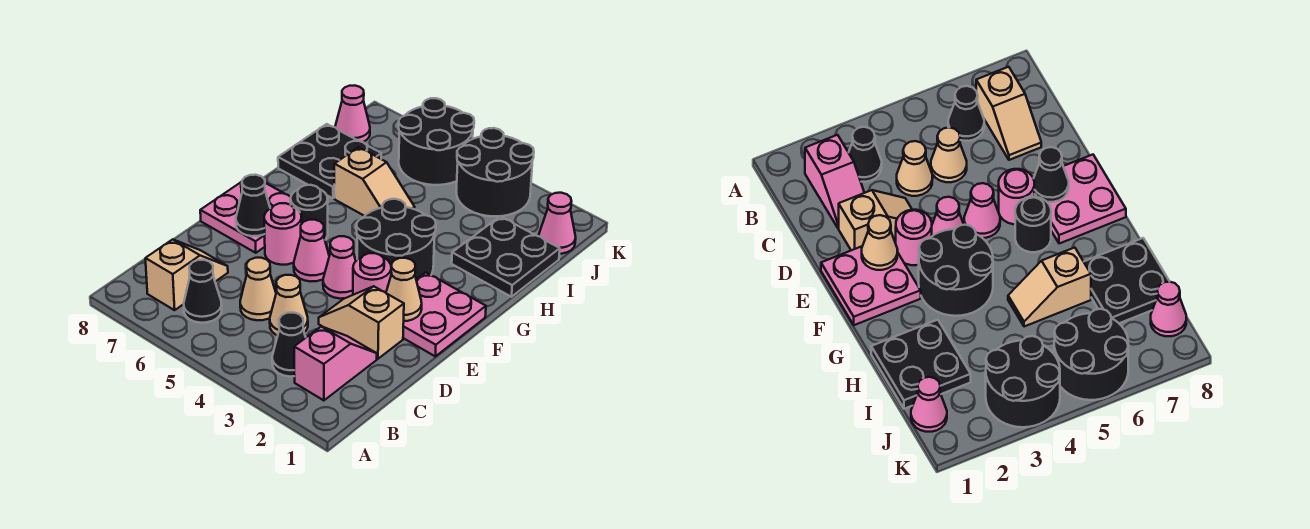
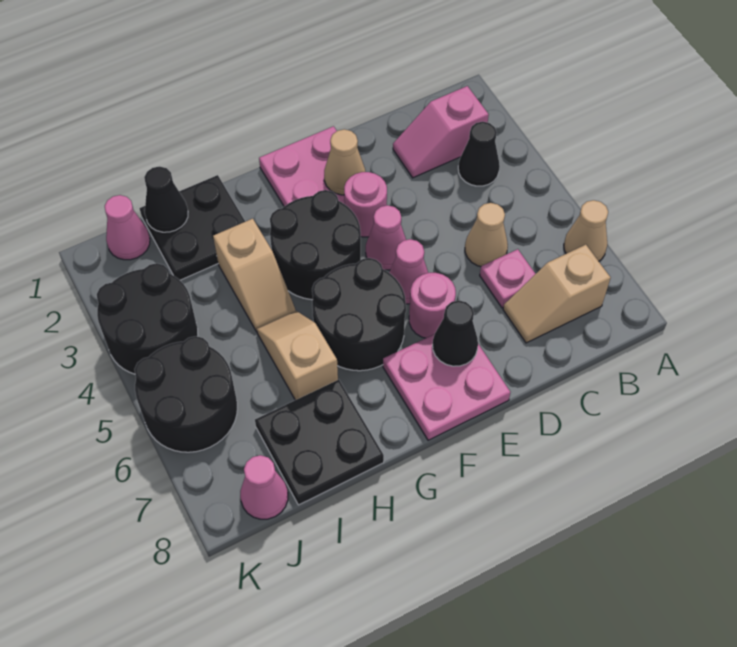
black 1x1 cone [184,260,222,323] -> black 1x1 cone moved to [144,166,188,232]
tan 1x1 cone [270,275,308,336] -> tan 1x1 cone moved to [564,200,608,261]
none -> pink 1x1 plate [480,249,535,308]
tan 1x2 slope [319,286,404,359] -> tan 1x2 slope moved to [213,219,296,332]
black 1x1 round brick [291,185,328,240] -> black 2x2 round brick [312,258,406,371]

